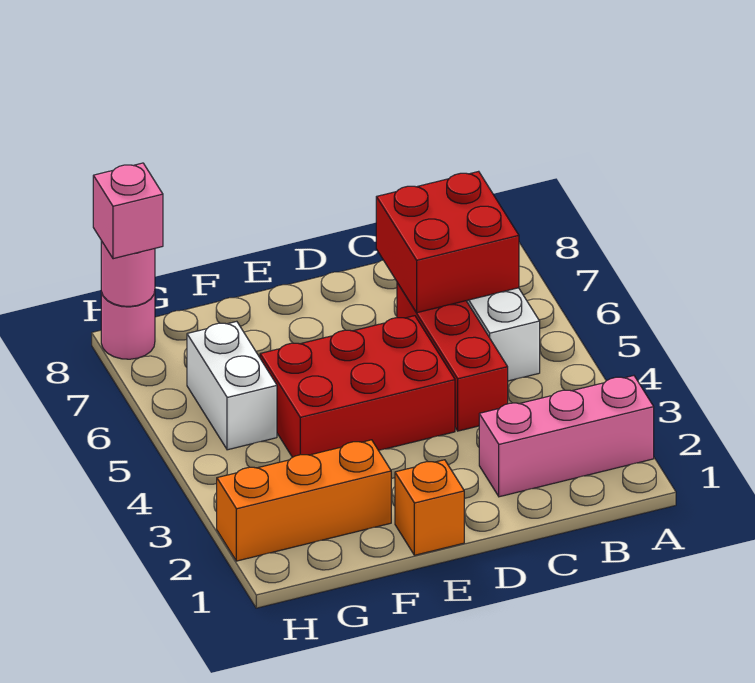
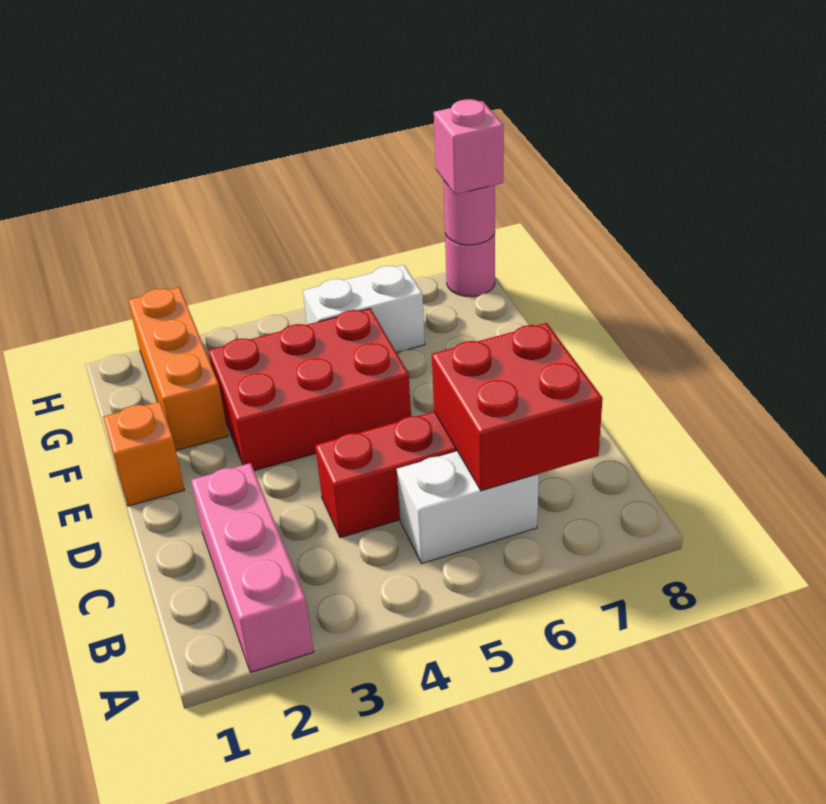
red 2x3 brick [260,316,455,457] -> red 2x3 brick turned to [208,308,411,471]

